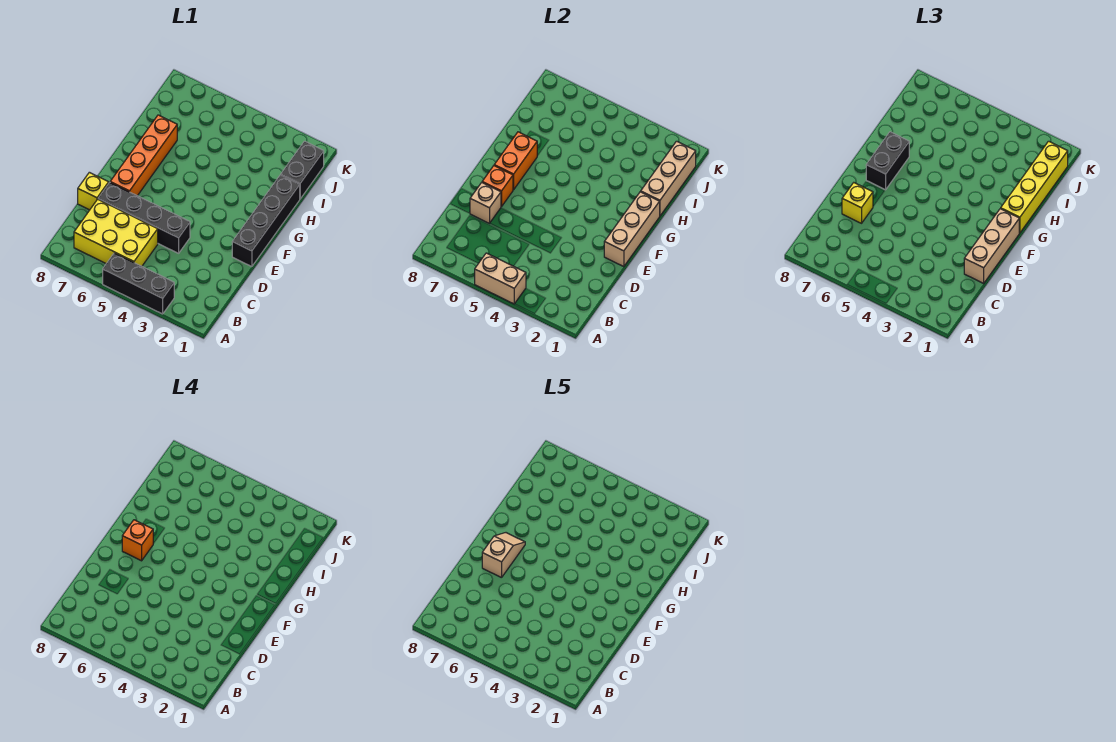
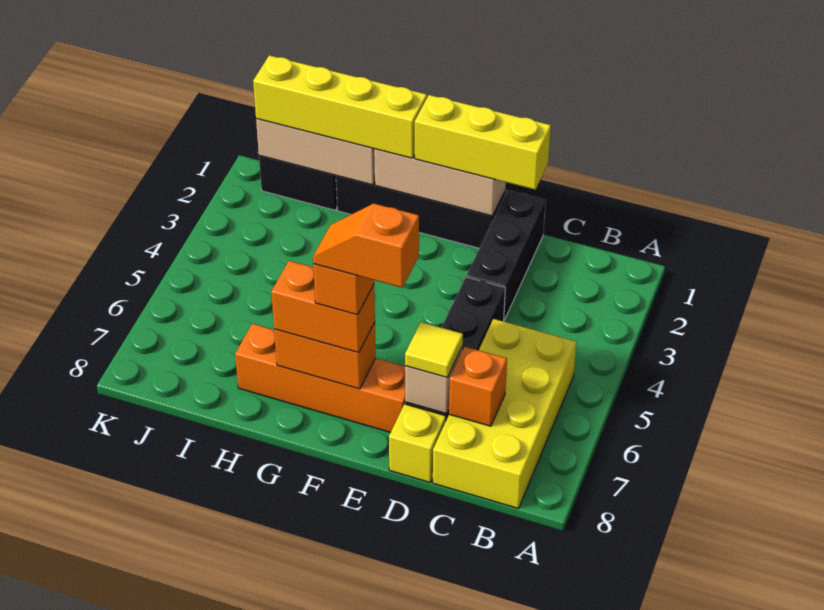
black 1x3 brick [103,253,174,314] -> black 1x3 brick moved to [466,190,546,320]
tan 1x2 brick [475,253,526,304] -> none
yellow 2x3 brick [74,199,158,266] -> yellow 2x4 brick [433,319,577,509]
tan 1x3 brick [964,209,1019,283] -> yellow 1x3 brick [415,95,551,190]
yellow 1x1 brick [842,183,873,223] -> yellow 1x1 tile [405,322,463,377]
orange 1x1 brick [482,166,513,207] -> orange 1x1 brick moved to [449,347,507,426]
tan 1x2 slope [482,533,525,578] -> orange 1x2 slope [313,204,419,288]
black 1x2 brick [866,132,909,190] -> orange 1x2 brick [271,261,375,353]

